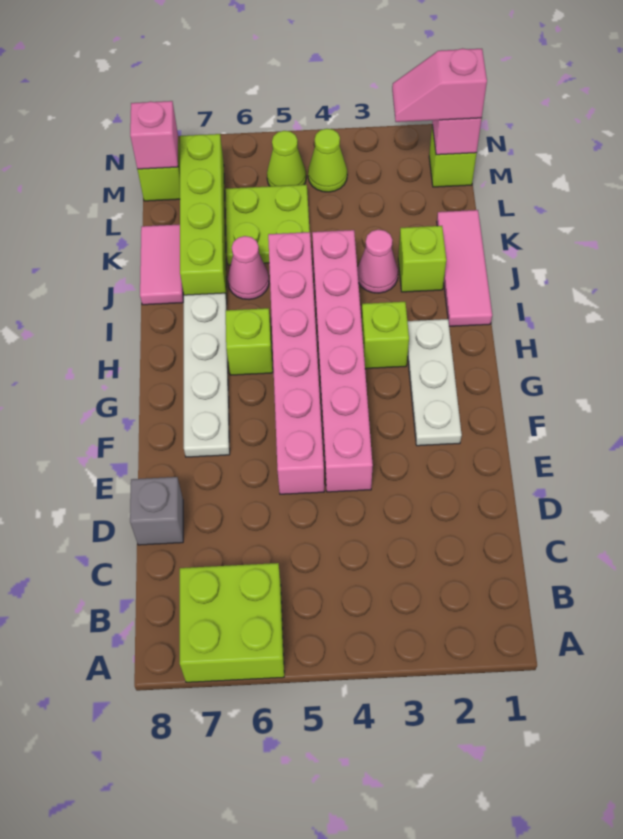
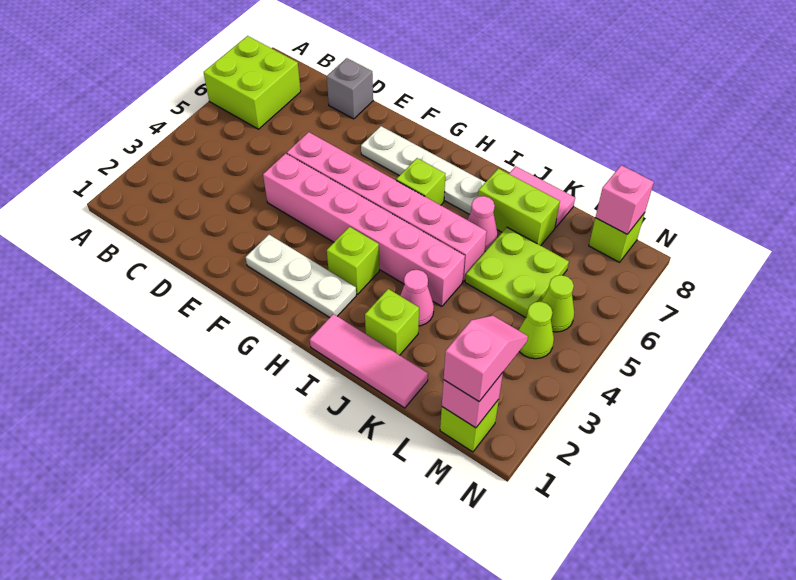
lime 1x4 brick [180,134,227,299] -> lime 1x2 brick [478,168,560,246]

